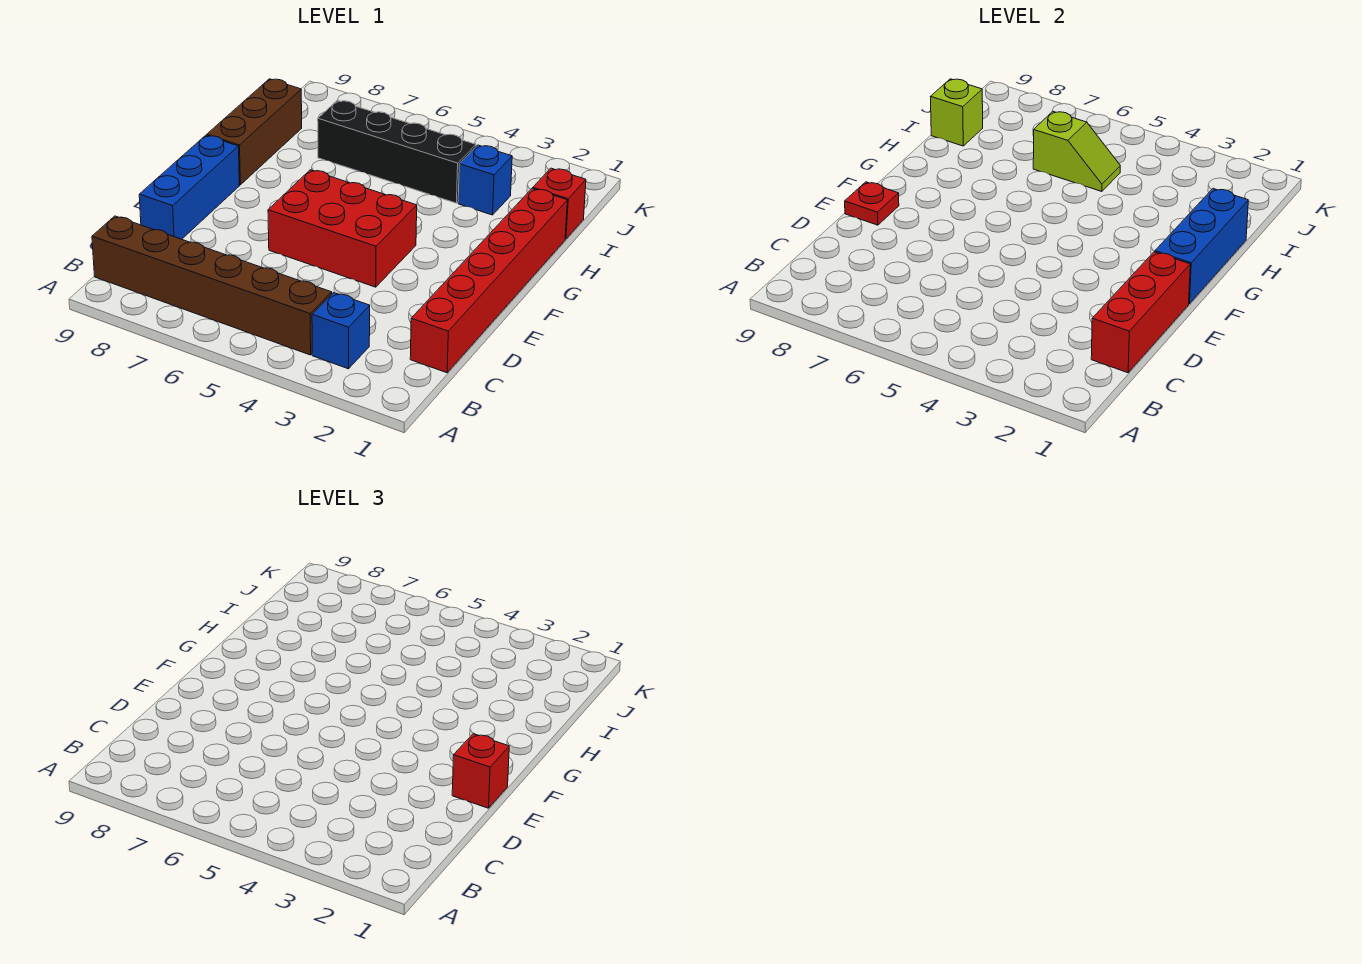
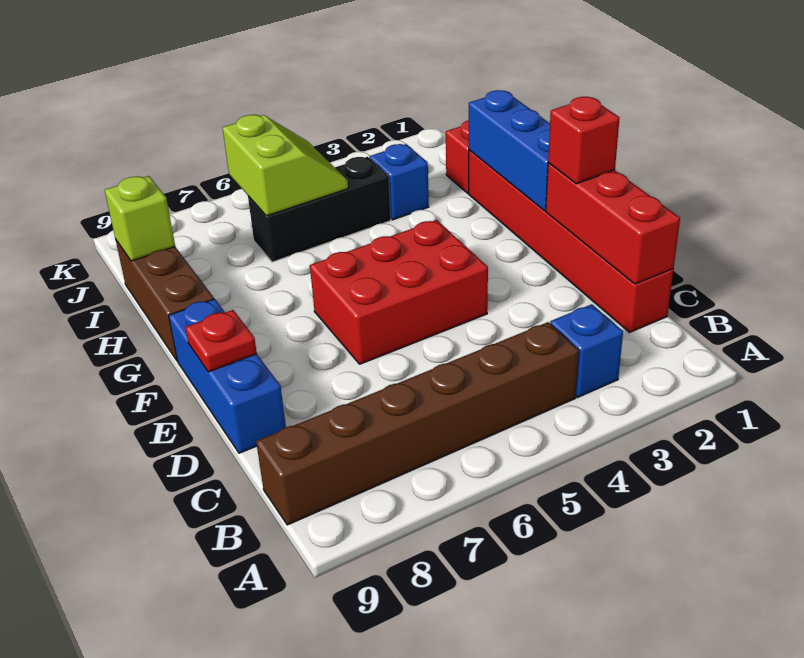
black 1x4 brick [318,101,476,203] -> black 1x3 brick [248,157,391,262]
lime 1x2 slope [1033,112,1120,192] -> lime 2x2 slope [223,115,348,216]

